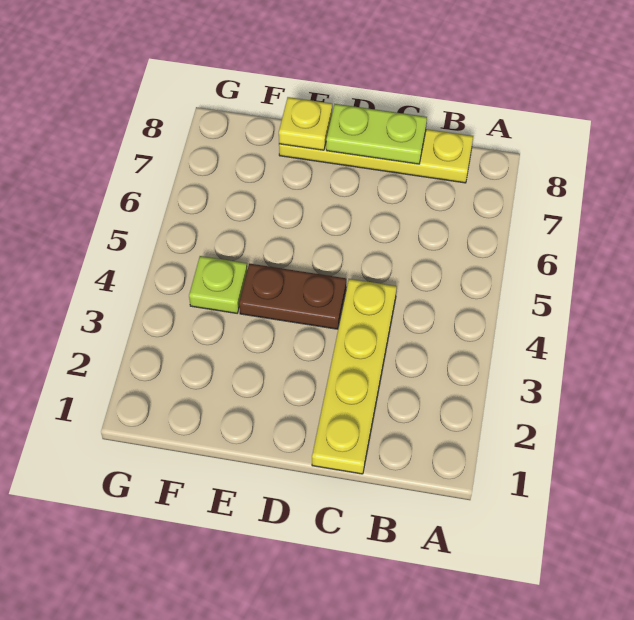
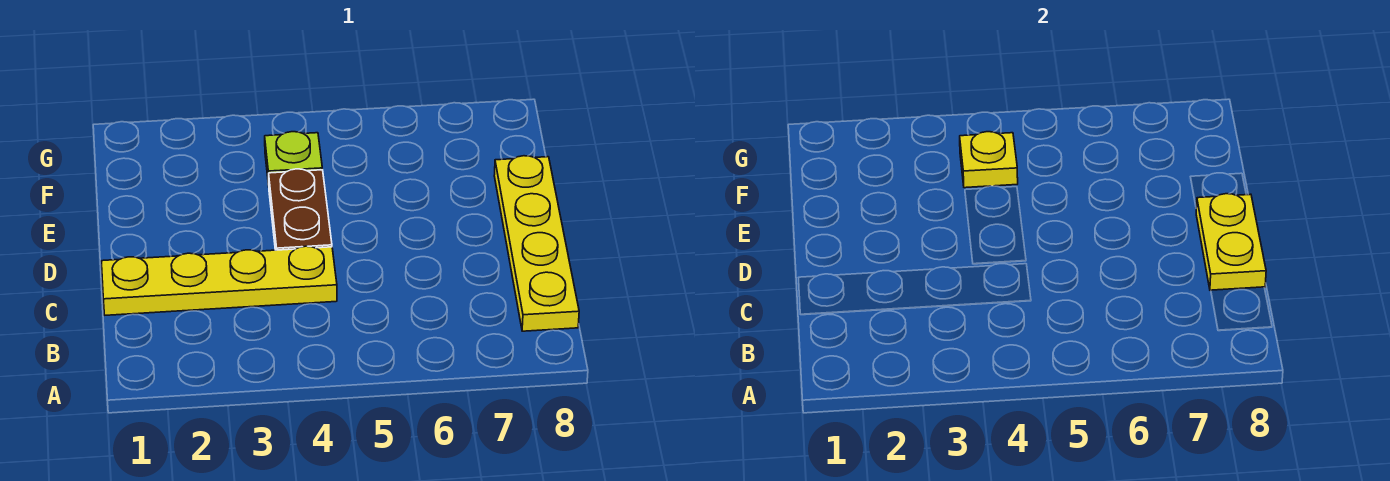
lime 1x2 plate [326,104,427,164] -> yellow 1x2 plate [1196,194,1266,291]
yellow 1x1 plate [279,97,332,150] -> yellow 1x1 plate moved to [960,132,1018,188]

